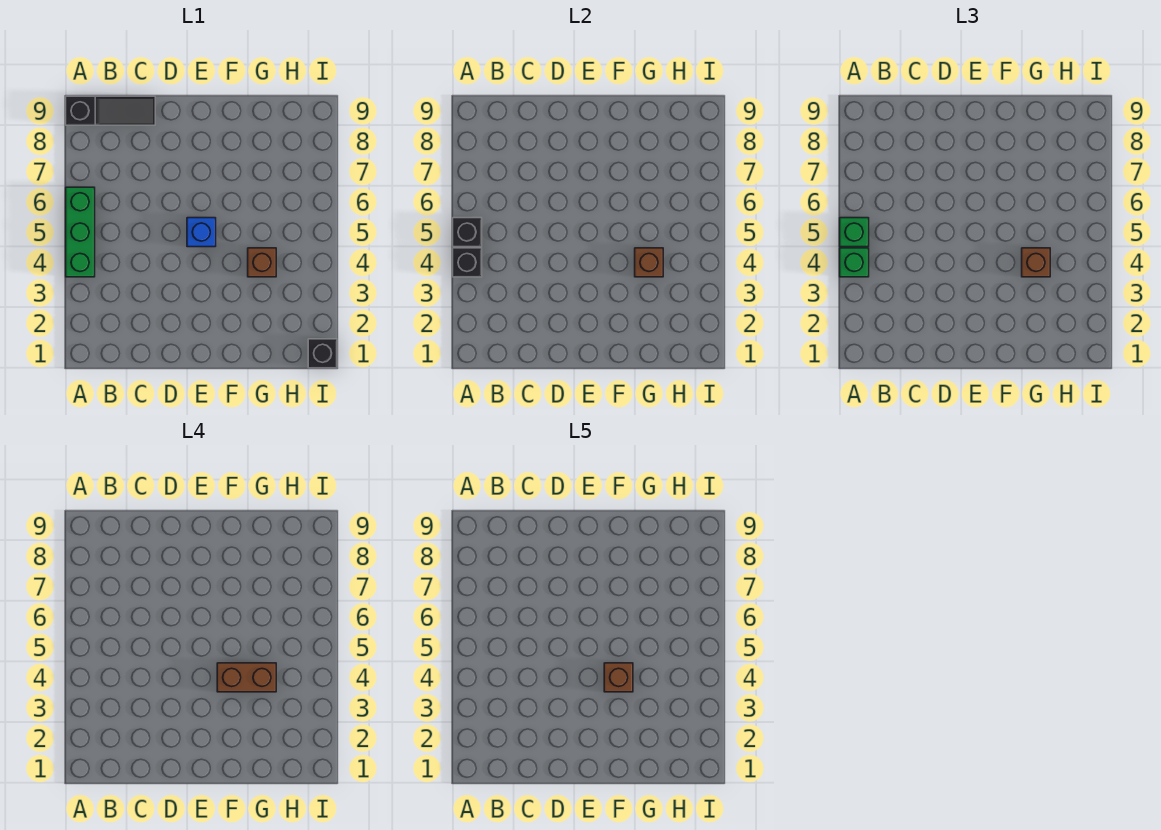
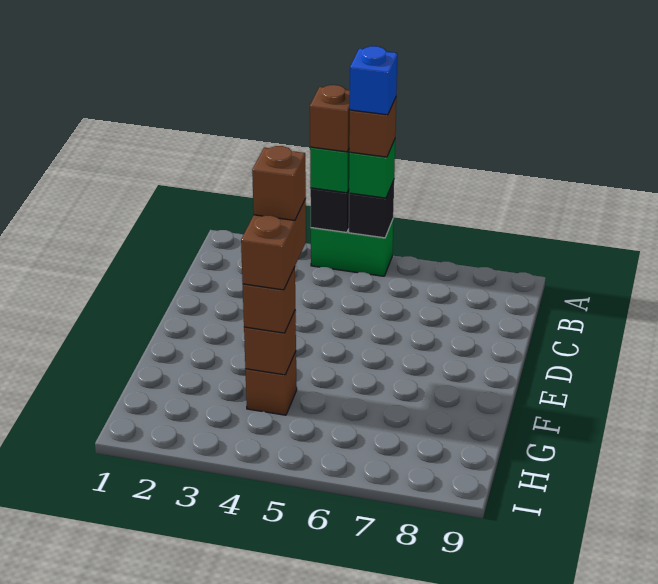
green 1x3 brick [66,187,95,277] -> green 1x2 brick [311,220,393,276]
none -> brown 1x1 brick [310,85,350,152]
none -> brown 1x1 brick [349,98,396,157]
black 1x3 slope [66,96,155,125] -> none
blue 1x1 brick [187,218,216,247] -> blue 1x1 brick moved to [350,46,397,115]
black 1x1 brick [308,339,337,368] -> none

